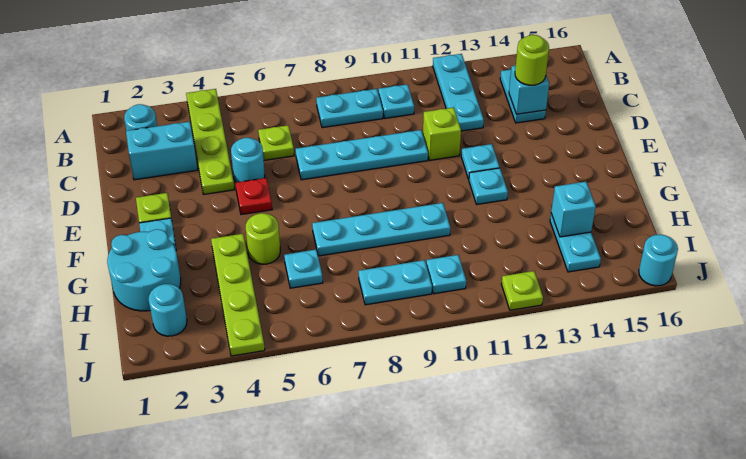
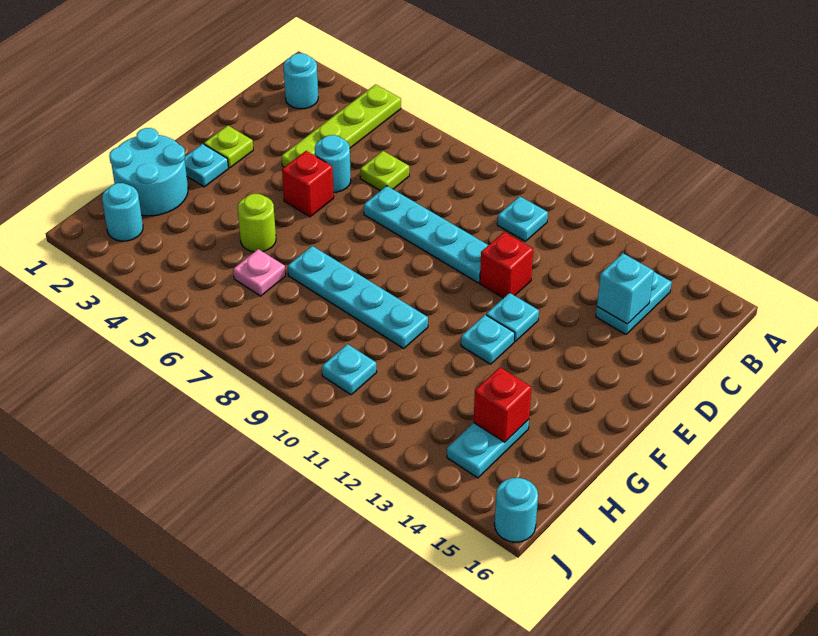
cyan 1x3 plate [433,54,484,131] -> none
cyan 1x2 plate [316,89,383,128] -> none
cyan 1x2 brick [126,122,197,180] -> none
lime 1x1 round brick [515,35,549,85] -> none
lime 1x1 brick [423,107,461,160] -> red 1x1 brick [480,232,533,298]
red 1x1 plate [235,178,272,215] -> red 1x1 brick [282,151,334,217]
lime 1x4 plate [211,234,265,356] -> none
cyan 1x1 plate [284,249,323,288] -> pink 1x1 plate [233,249,286,296]
cyan 1x1 brick [551,182,596,237] -> red 1x1 brick [474,367,532,442]
cyan 1x2 plate [359,260,432,305] -> none
lime 1x1 plate [501,271,543,310] -> none

